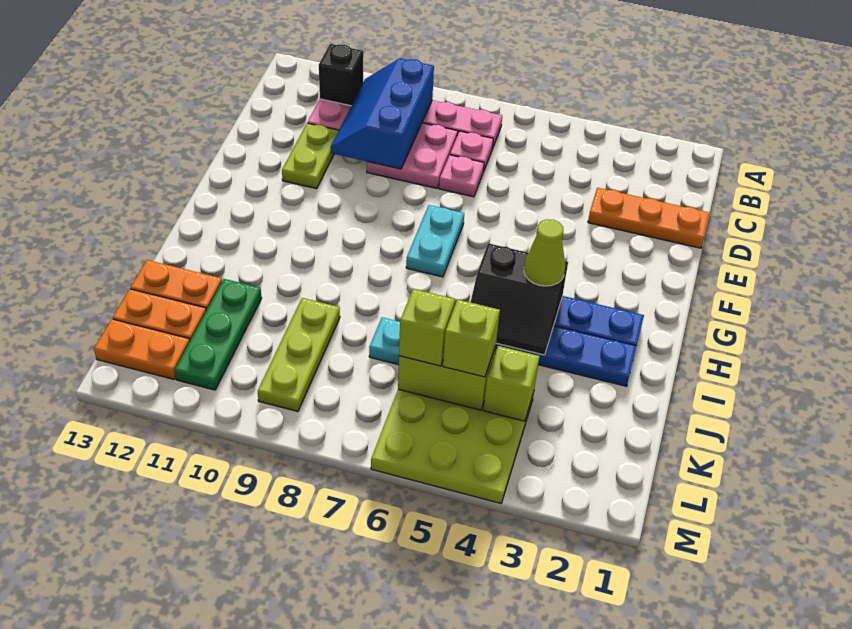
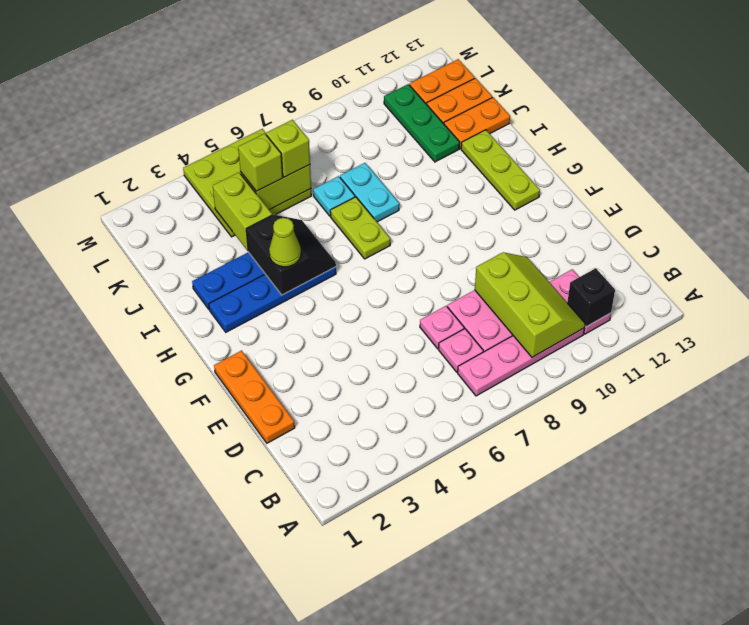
blue 2x3 slope [330,58,434,169] -> lime 2x3 slope [475,252,585,357]
orange 1x3 plate [588,188,709,248] -> orange 1x3 plate turned to [214,351,295,443]
lime 1x2 plate [282,123,339,189] -> lime 1x2 plate moved to [330,197,390,259]
cyan 1x2 plate [406,205,464,277] -> cyan 1x2 plate moved to [340,163,399,222]
black 2x2 slope [470,243,568,355] -> black 2x2 slope turned to [246,215,336,295]
lime 1x3 plate [258,298,340,411] -> lime 1x3 plate moved to [461,130,540,210]
lime 1x1 brick [483,346,539,421] -> lime 1x2 brick [213,172,272,251]

